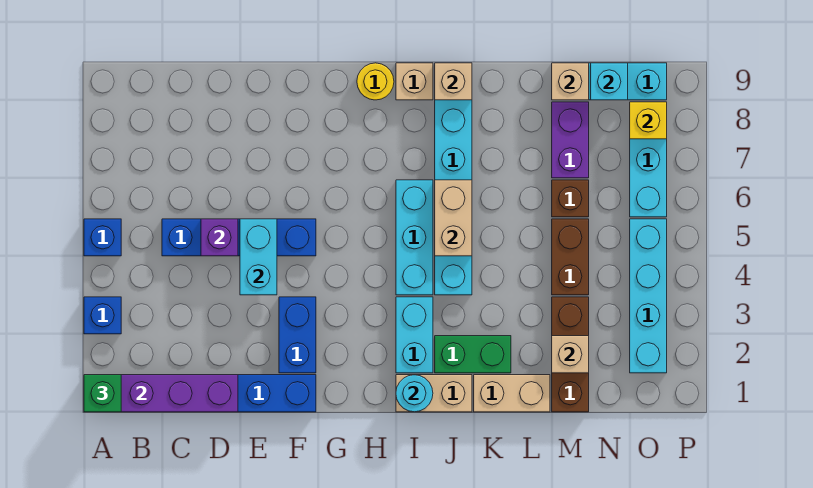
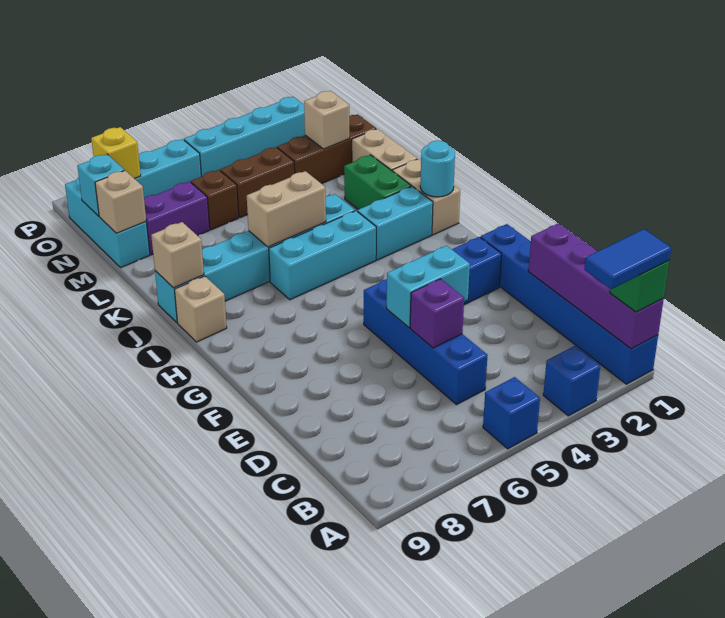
none -> blue 1x2 tile [584,229,671,289]
yellow 1x1 round brick [357,63,394,100] -> none

